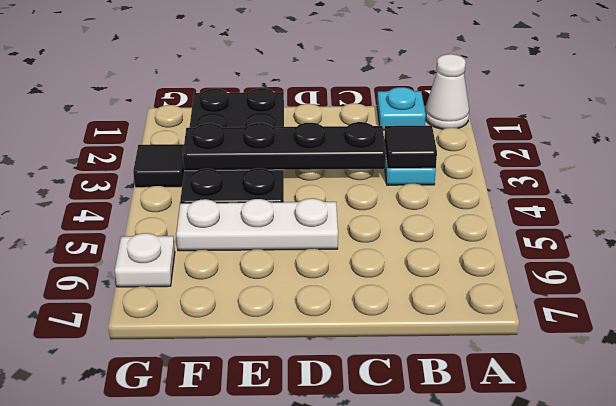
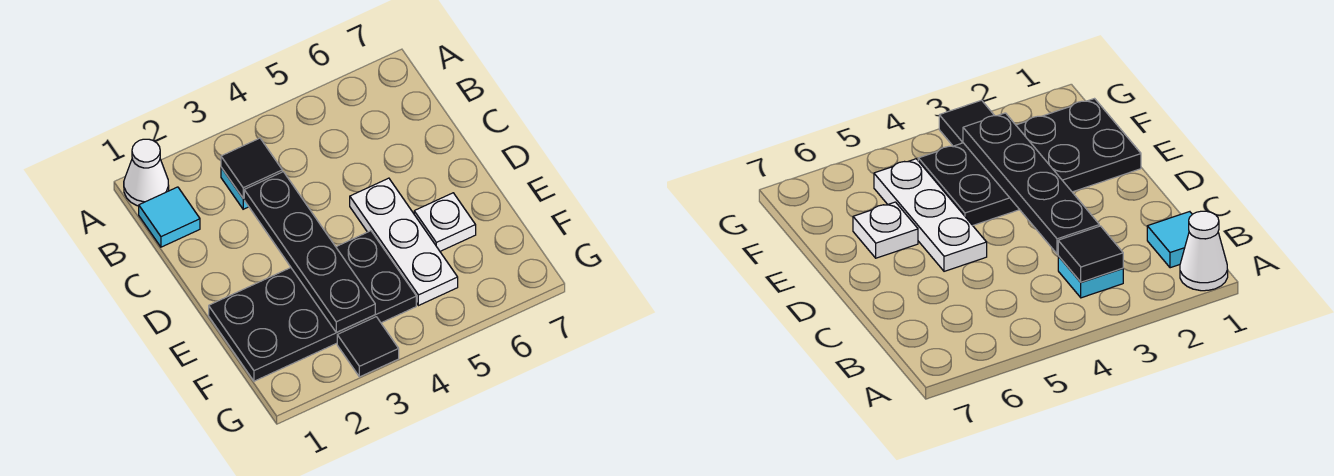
cyan 1x1 plate [377,87,426,130] -> cyan 1x1 tile [139,187,200,247]
white 1x1 plate [115,233,175,287] -> white 1x1 plate moved to [414,193,476,251]

